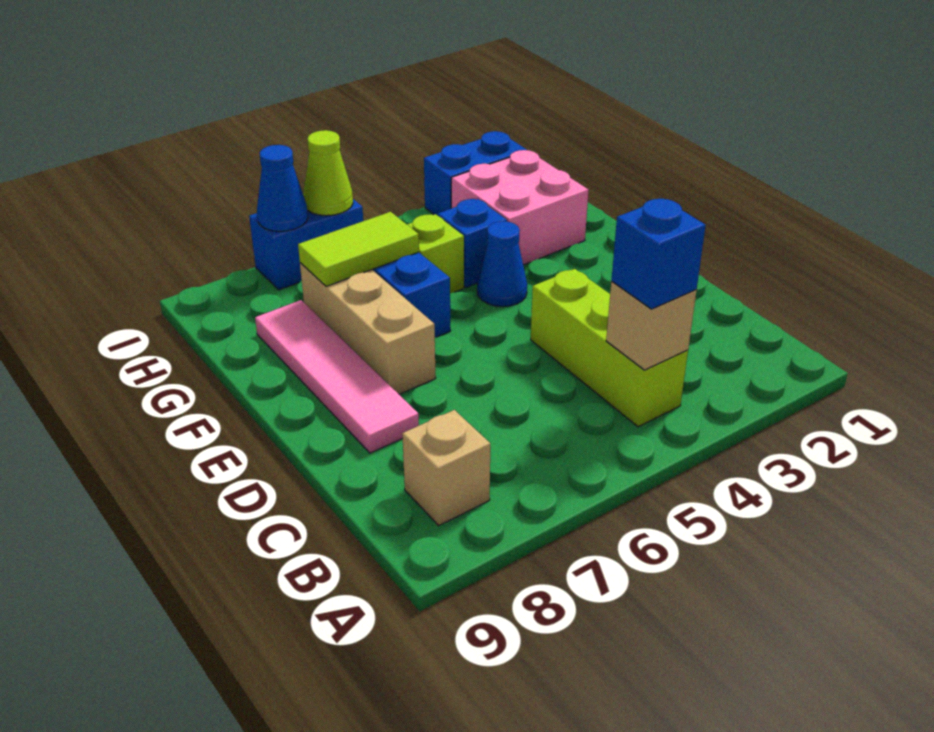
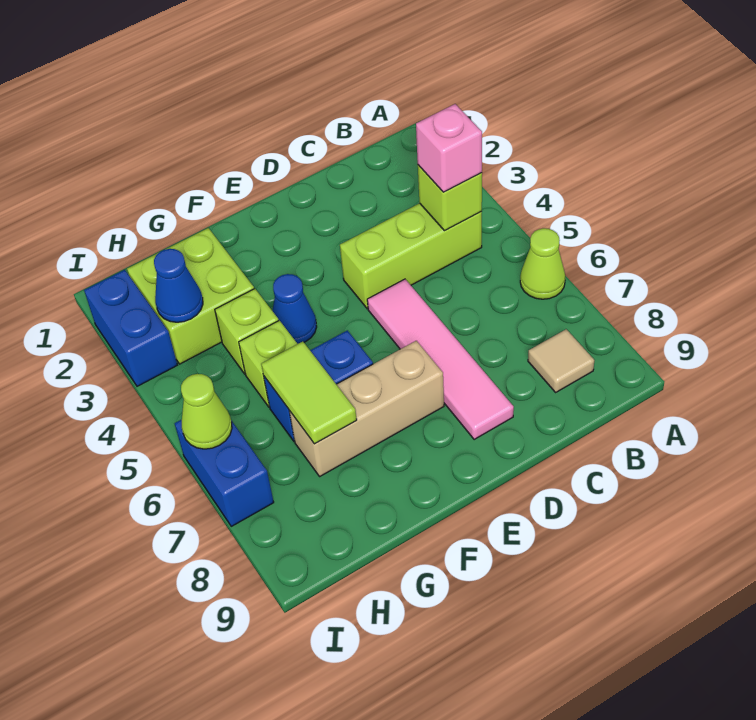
none -> lime 1x1 cone [520,228,565,299]
tan 1x1 brick [606,282,697,370] -> lime 1x1 brick [418,165,482,231]
blue 1x1 brick [611,199,706,309] -> pink 1x1 brick [416,104,482,192]
tan 1x1 brick [402,410,490,525] -> tan 1x1 tile [528,329,594,392]
pink 1x4 tile [255,300,419,453] -> pink 1x4 tile turned to [367,279,514,440]
pink 2x2 brick [451,150,588,265] -> lime 2x2 brick [127,228,254,364]
blue 1x1 brick [438,199,507,288] -> lime 1x1 brick [215,289,279,374]
blue 1x1 cone [257,145,308,231] -> blue 1x1 cone moved to [154,249,203,322]

